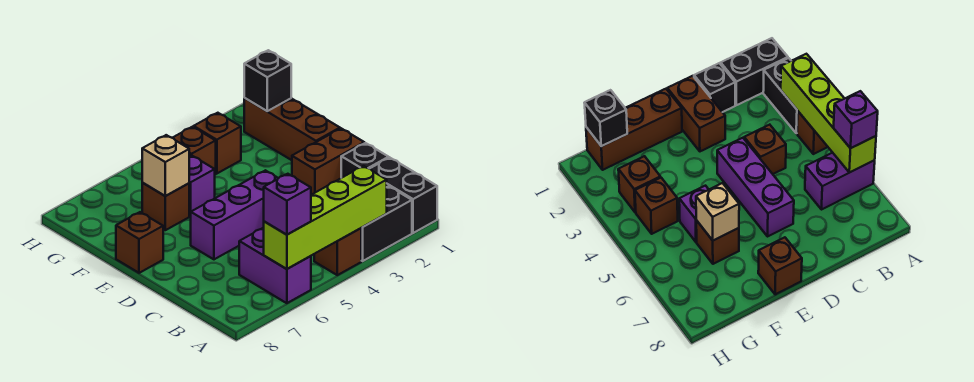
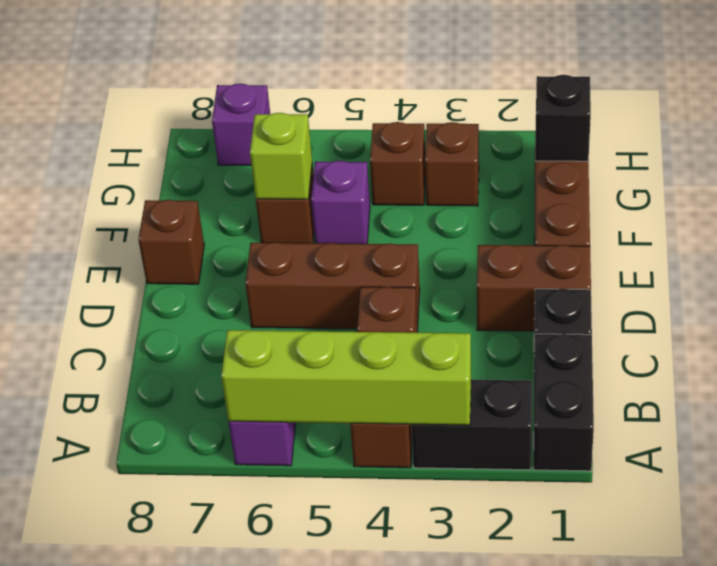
purple 1x1 brick [264,174,311,235] -> purple 1x1 brick moved to [212,84,270,165]
purple 1x3 brick [191,170,278,259] -> brown 1x3 brick [245,242,420,329]
tan 1x1 brick [142,135,189,196] -> lime 1x1 brick [250,113,312,199]

